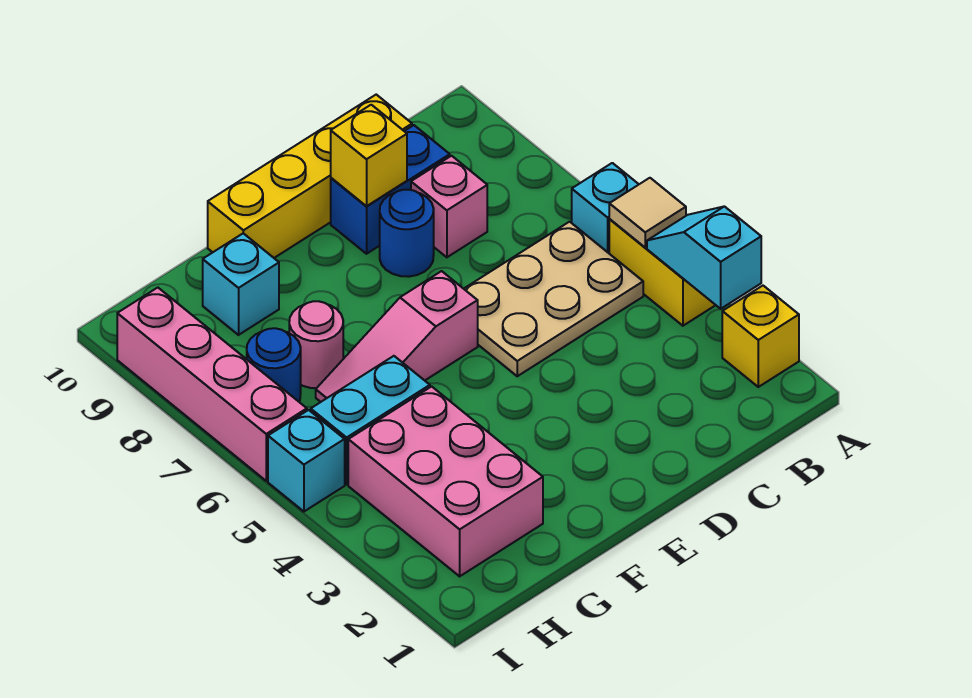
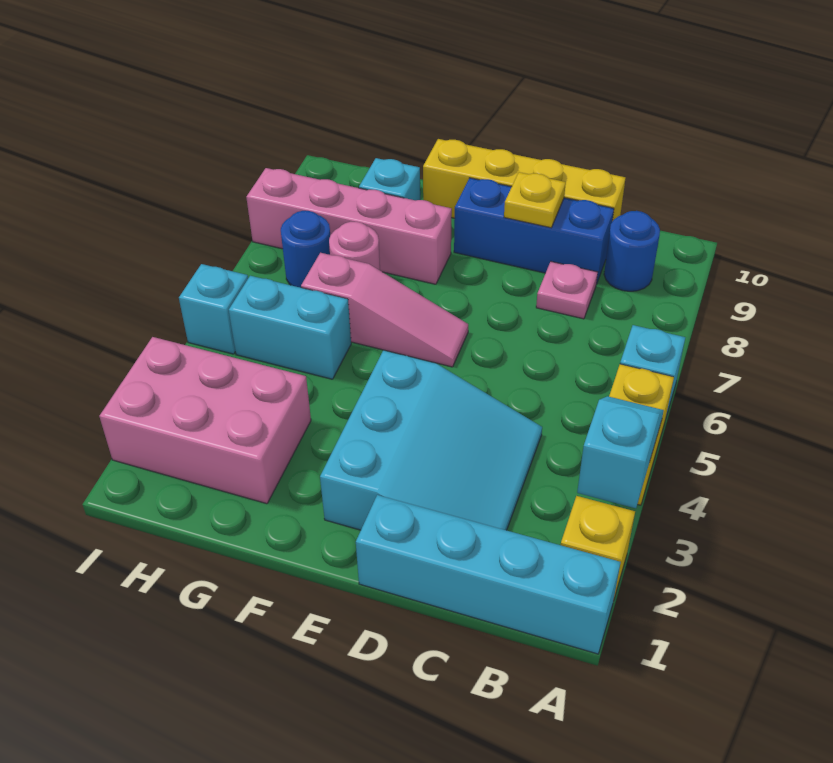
none -> cyan 1x4 brick [356,495,621,654]
tan 1x1 tile [609,178,686,247] -> none
tan 2x3 plate [464,222,643,376] -> none
none -> cyan 3x3 slope [320,350,542,530]
pink 1x1 brick [411,156,487,257] -> pink 1x1 plate [536,262,598,319]
blue 1x2 brick [331,125,450,254] -> blue 1x3 brick [454,178,614,284]
blue 1x1 round brick [380,190,434,277] -> blue 1x1 round brick moved to [604,211,660,291]
yellow 1x1 brick [331,105,407,206] -> yellow 1x1 plate [504,172,566,228]
pink 1x3 slope [316,271,478,402] -> pink 1x3 slope turned to [301,253,468,367]
pink 2x3 brick [348,386,543,576] -> pink 2x3 brick turned to [99,337,311,504]
pink 1x4 brick [117,288,307,481] -> pink 1x4 brick turned to [246,168,452,284]

